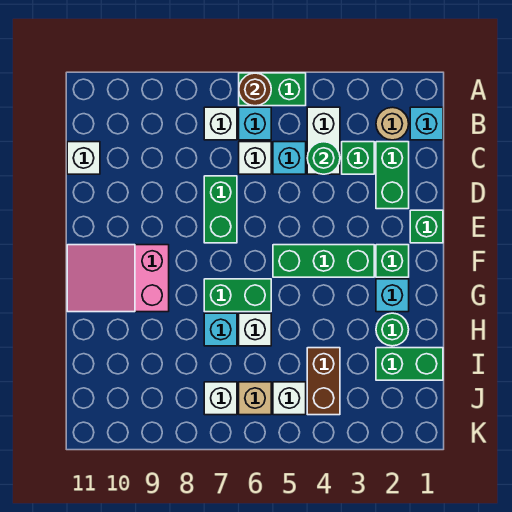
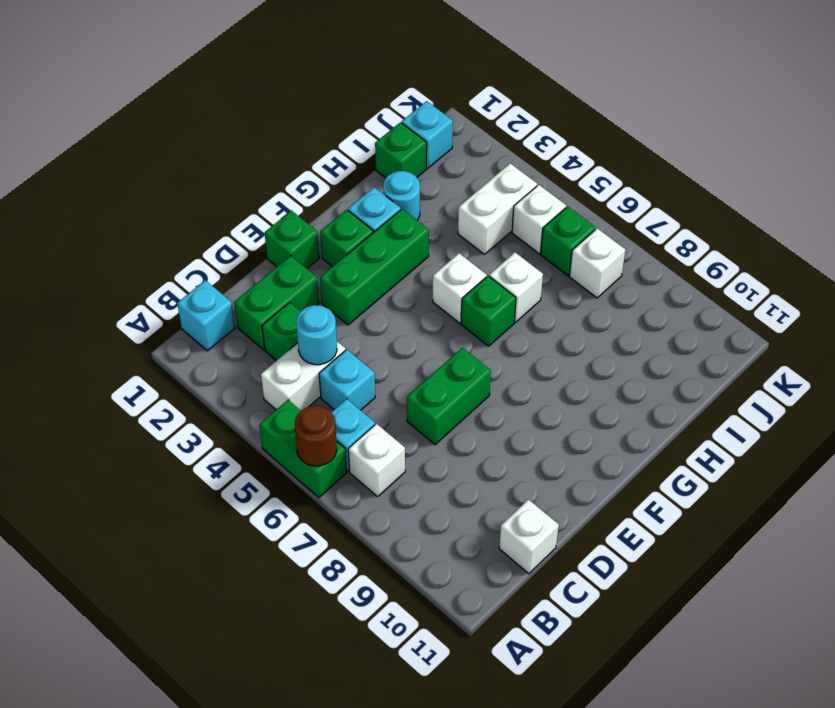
tan 1x1 round brick [376,107,409,140] -> none
green 1x1 round brick [307,142,340,174] -> cyan 1x1 round brick [296,305,337,365]
white 1x1 brick [239,142,271,174] -> white 1x1 brick moved to [433,253,487,323]
green 1x3 brick [273,245,374,277] -> green 1x3 brick turned to [320,209,429,325]
pink 2x3 slope [67,245,169,312] -> none
green 1x2 brick [204,279,271,312] -> green 1x1 brick [461,276,516,346]
green 1x1 round brick [376,313,409,346] -> cyan 1x1 round brick [383,171,420,220]
cyan 1x1 brick [204,313,237,346] -> cyan 1x1 brick moved to [402,101,453,168]
green 1x2 brick [376,348,443,380] -> green 1x1 brick [375,122,427,178]
brown 1x2 brick [307,348,340,415] -> white 1x2 brick [458,163,537,254]
tan 1x1 brick [239,382,271,415] -> green 1x1 brick [540,206,596,276]

